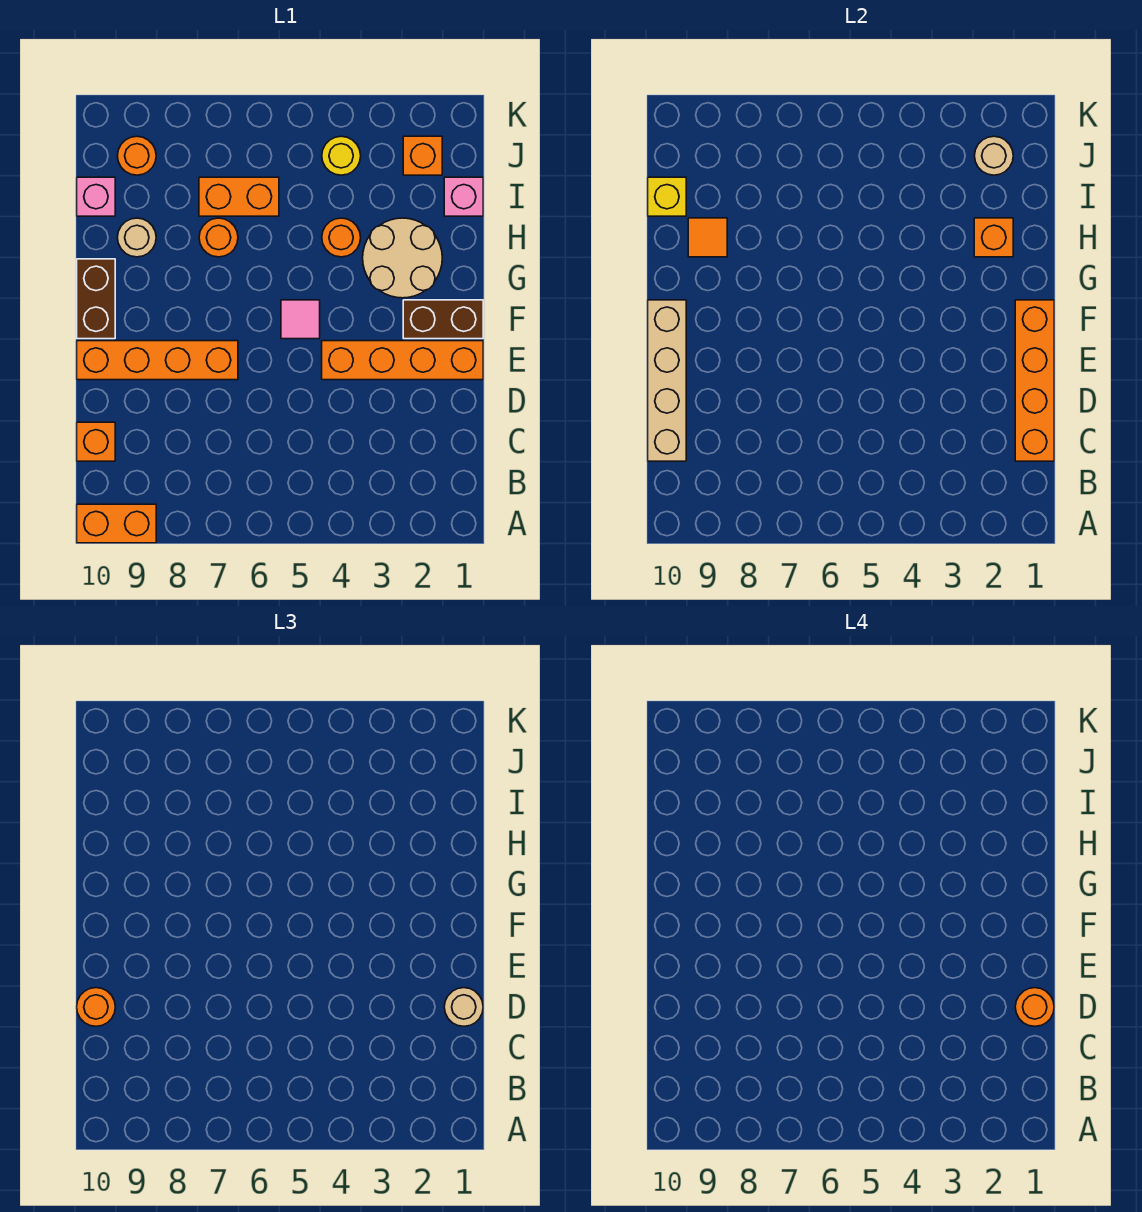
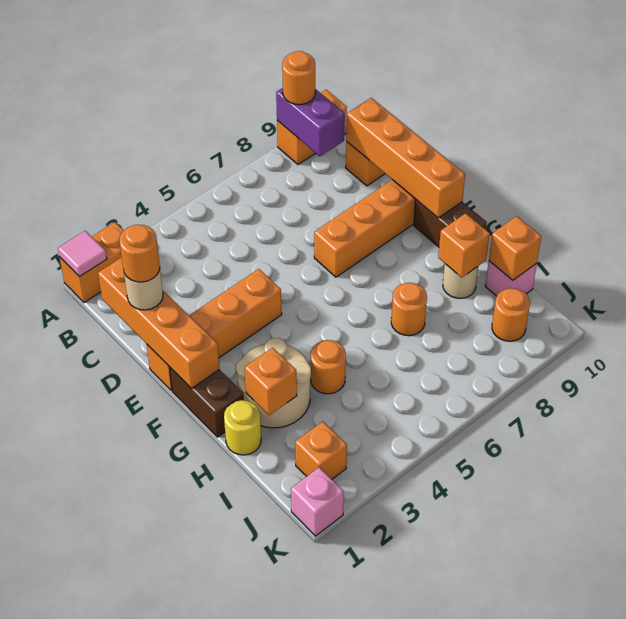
none -> purple 1x2 brick [276,88,345,156]
tan 1x4 brick [648,300,686,461] -> orange 1x4 brick [346,98,465,218]
orange 1x1 round brick [77,988,115,1026] -> orange 1x1 round brick moved to [282,51,315,105]
brown 1x2 brick [403,300,483,339] -> brown 1x2 brick turned to [170,368,244,437]
pink 1x1 tile [281,300,320,339] -> pink 1x1 tile moved to [58,231,107,277]
orange 1x1 tile [688,218,727,257] -> orange 1x1 brick [438,213,490,278]
pink 1x1 brick [444,177,483,216] -> pink 1x1 brick moved to [291,468,344,536]
orange 1x2 brick [199,177,279,216] -> orange 1x2 brick moved to [60,222,124,303]
yellow 1x1 brick [648,177,686,216] -> orange 1x1 brick [489,216,541,280]
tan 1x1 round brick [975,136,1013,175] -> none
yellow 1x1 round brick [322,136,361,175] -> yellow 1x1 round brick moved to [224,400,261,455]

